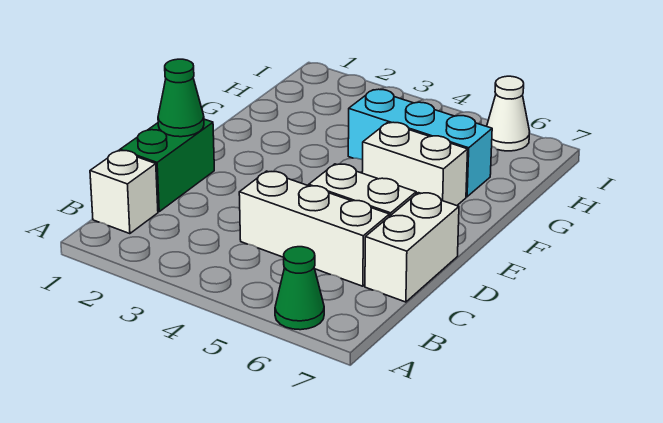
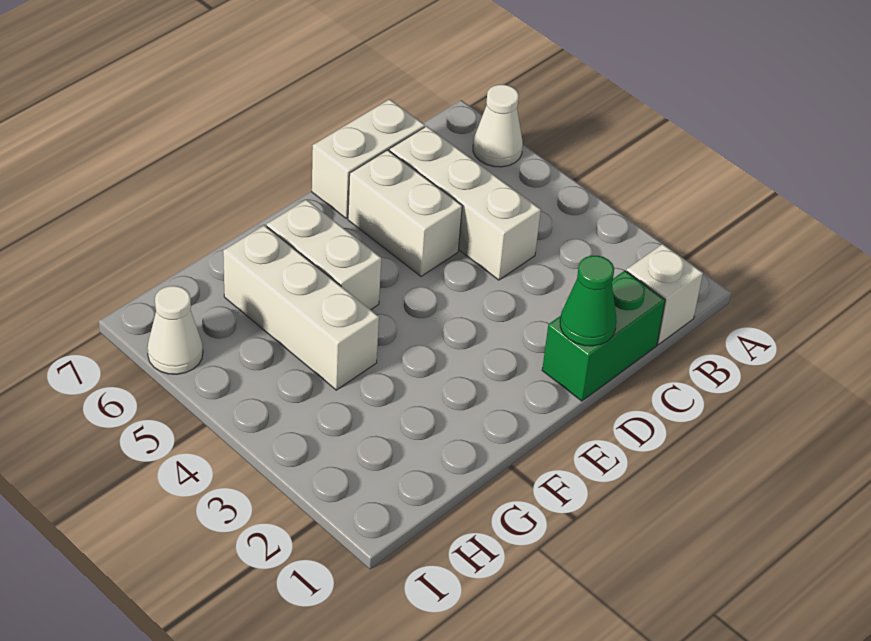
green 1x1 cone [275,247,324,330] -> white 1x1 cone [473,85,523,167]
cyan 1x3 brick [348,89,492,197] -> white 1x3 brick [223,225,379,390]

